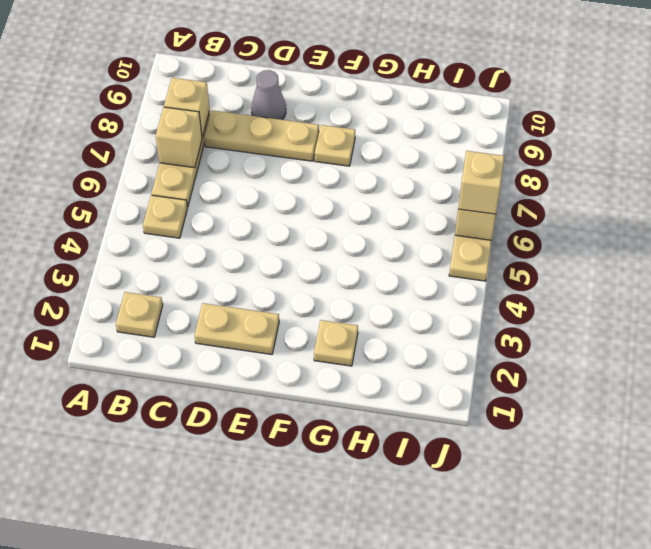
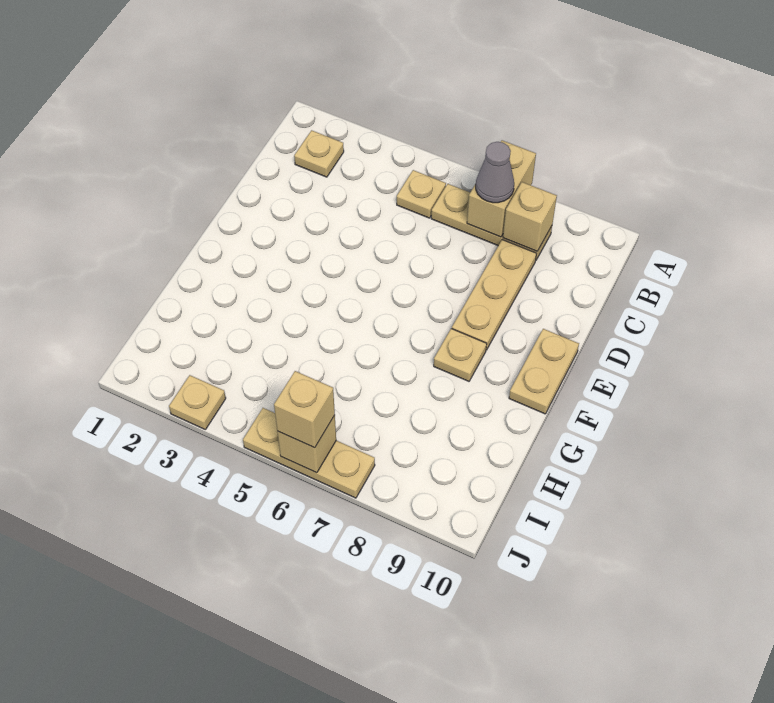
tan 1x1 brick [156,107,202,168] -> tan 1x2 brick [467,140,536,237]
tan 1x2 plate [195,303,279,354] -> tan 1x2 plate moved to [509,329,579,414]
grey 1x1 cone [251,70,286,120] -> grey 1x1 cone moved to [476,142,514,203]
tan 1x1 plate [314,320,358,366] -> tan 1x1 plate moved to [169,375,226,429]

